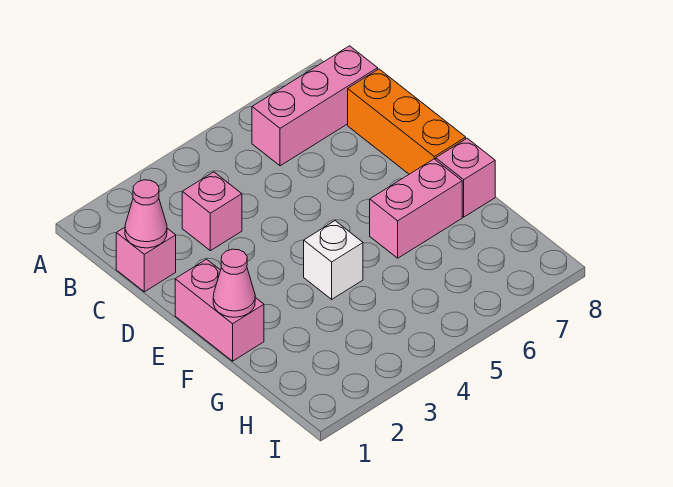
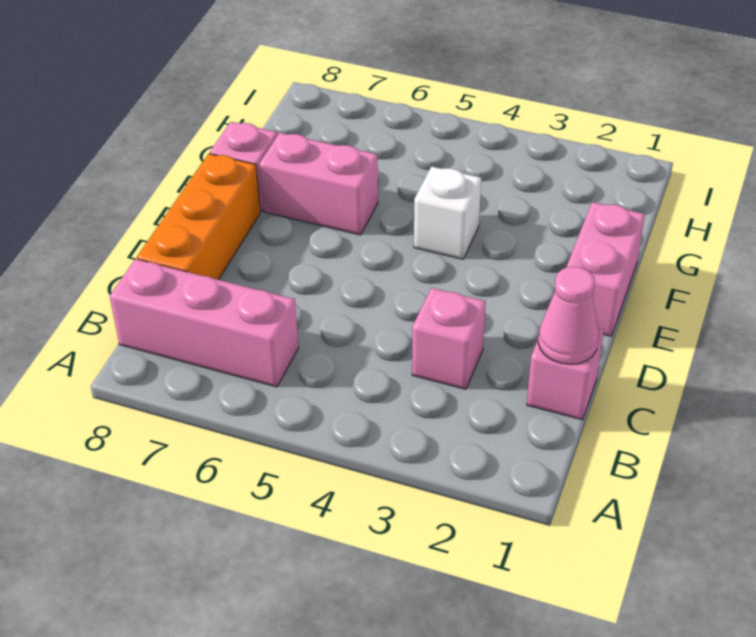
pink 1x1 cone [213,249,255,317] -> none

